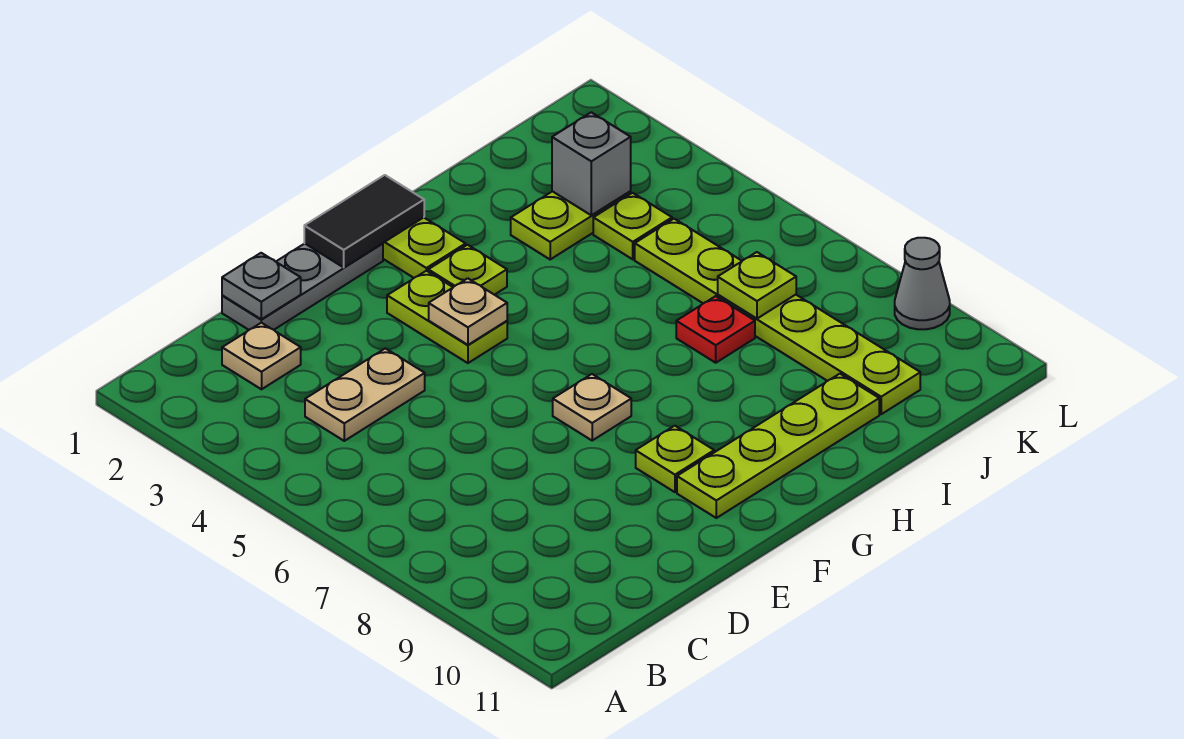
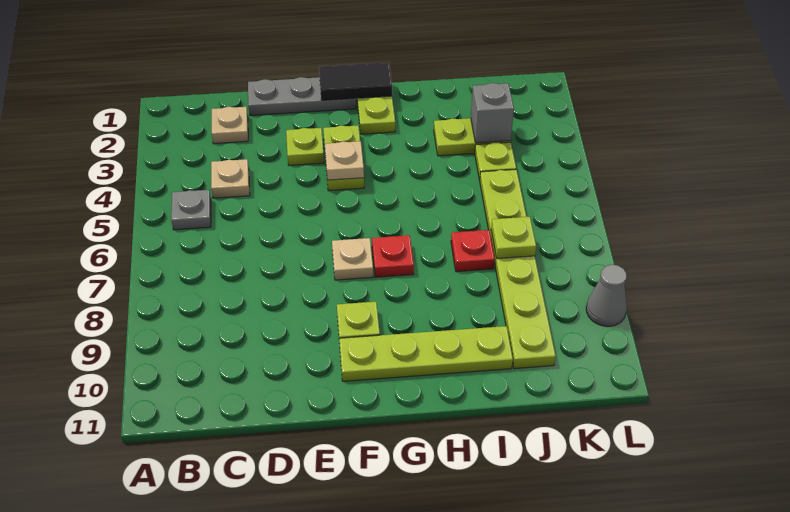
tan 1x2 plate [305,348,425,441] -> tan 1x1 plate [211,159,250,198]
grey 1x1 plate [222,253,301,319] -> grey 1x1 plate moved to [171,190,211,230]
lime 1x1 plate [428,245,507,295] -> lime 1x1 plate moved to [286,128,324,165]
none -> red 1x1 plate [372,235,414,277]

